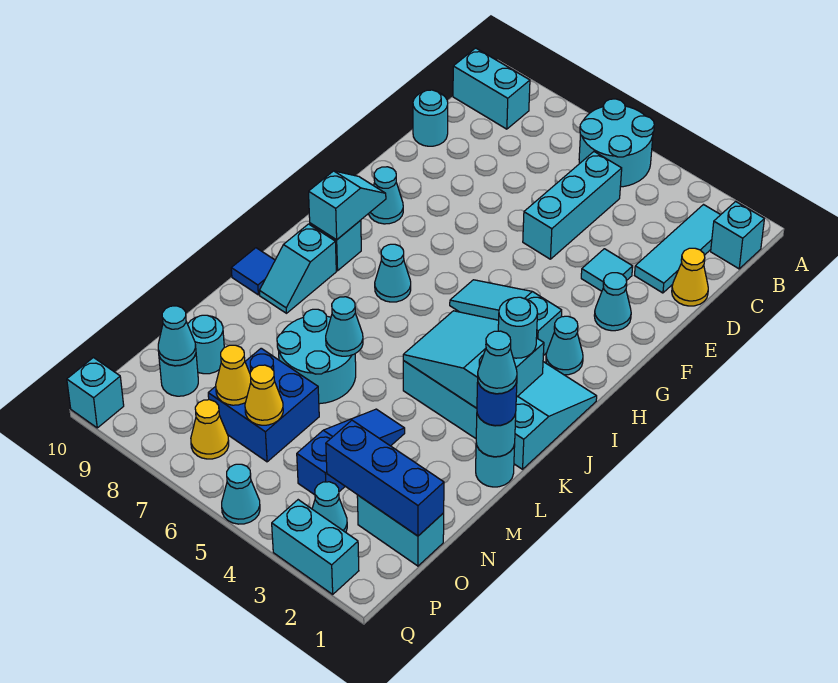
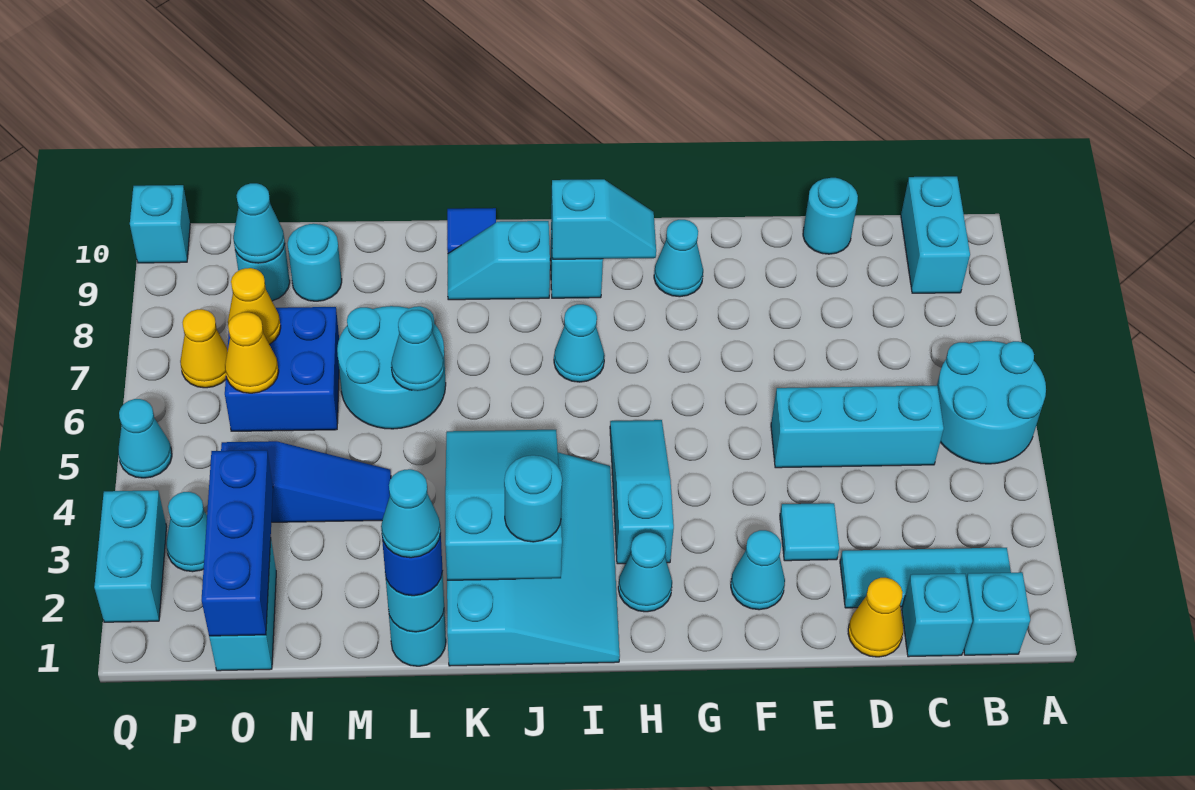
none -> cyan 1x1 brick [902,574,972,657]

